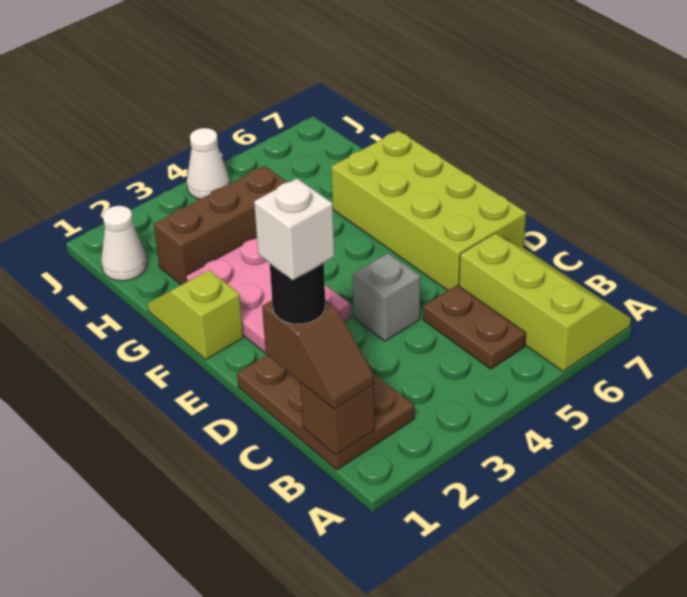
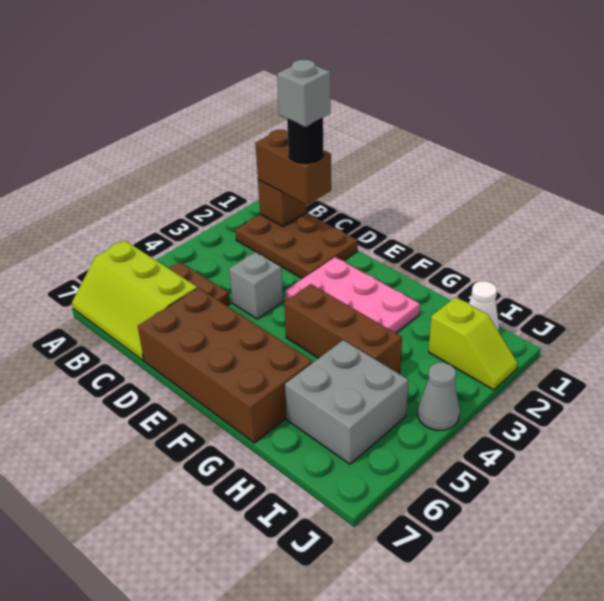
brown 1x2 slope [262,300,374,409] -> brown 1x2 brick [255,130,331,205]
white 1x1 brick [254,178,334,280] -> grey 1x1 brick [277,60,331,127]
lime 2x4 brick [331,131,526,290] -> brown 2x4 brick [138,288,313,443]
lime 1x2 slope [148,270,243,360] -> lime 1x2 slope moved to [428,297,518,390]
brown 1x3 brick [154,166,287,285] -> brown 1x3 brick turned to [284,284,402,374]
none -> grey 2x2 brick [285,340,409,464]
white 1x1 cone [187,128,229,199] -> grey 1x1 cone [418,363,460,430]

